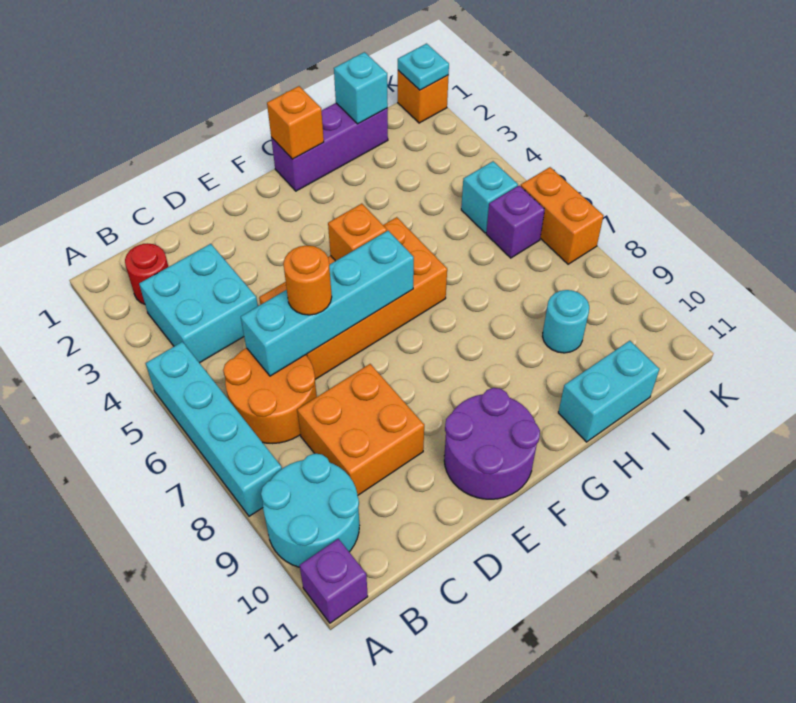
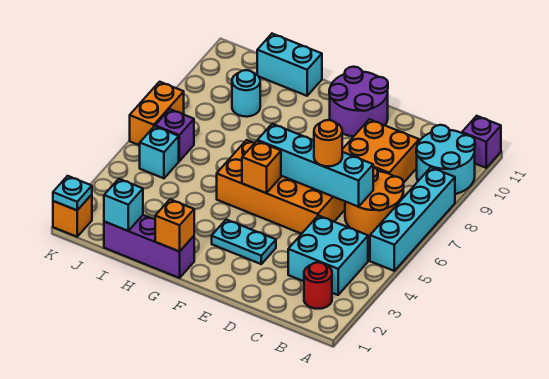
none -> cyan 1x2 plate [212,220,276,264]

